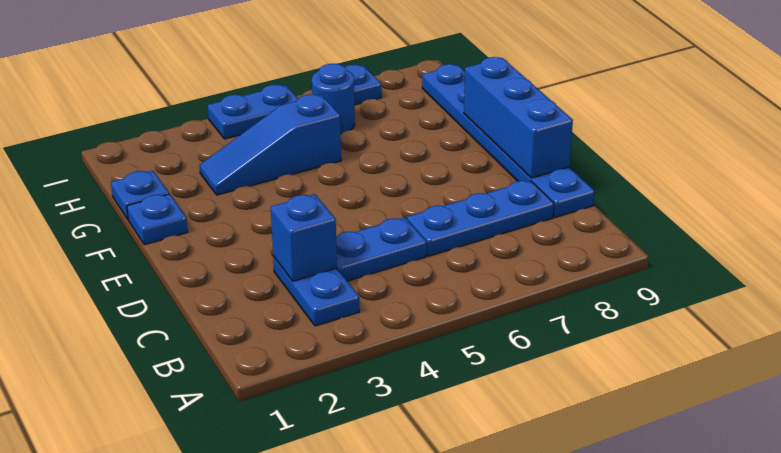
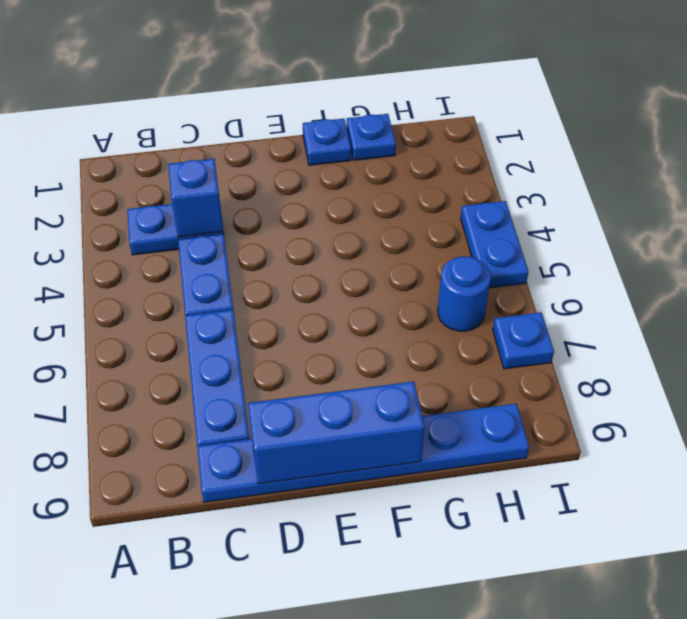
blue 1x3 slope [199,94,341,195] -> none

